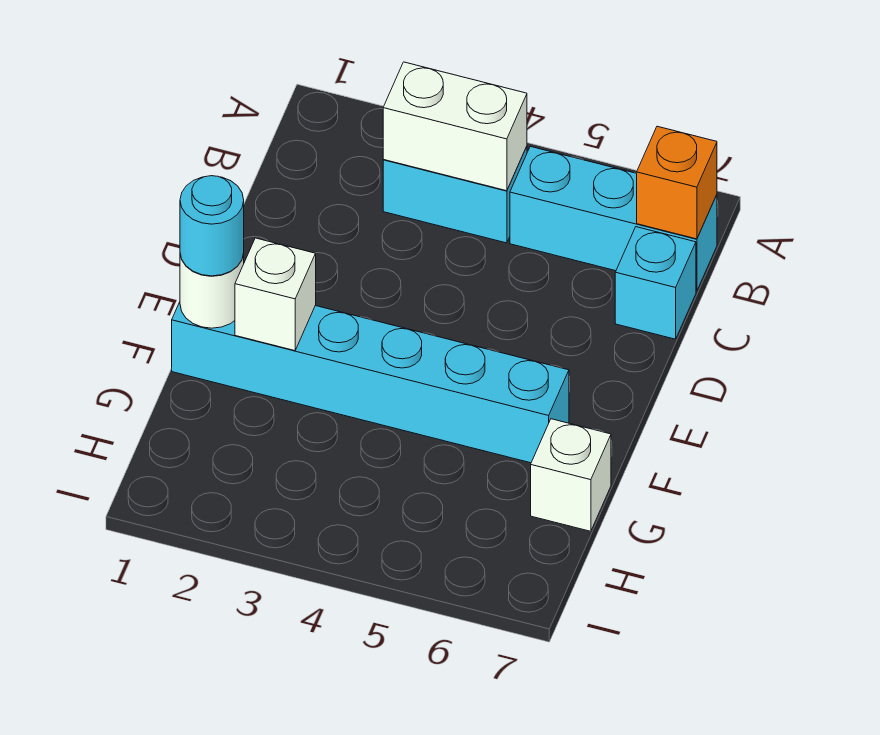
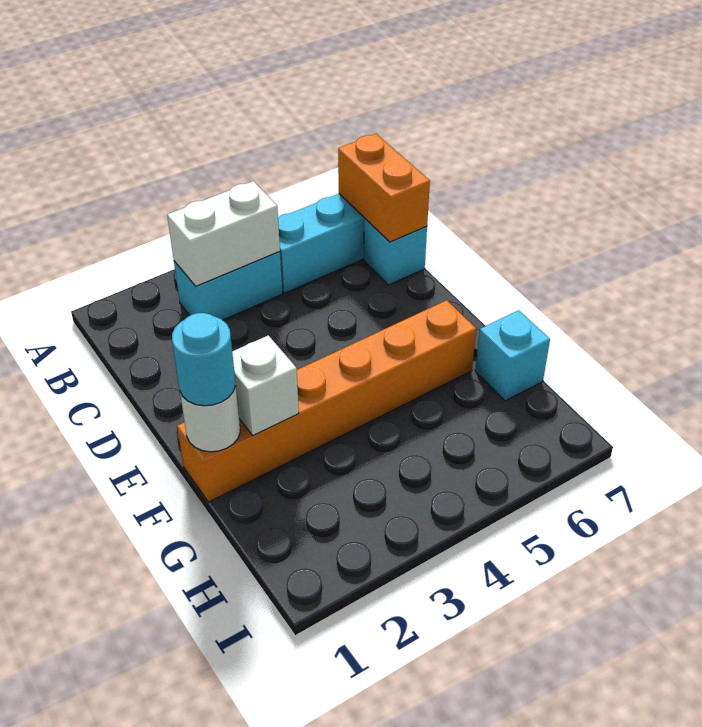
orange 1x1 brick [637,126,717,239] -> orange 1x2 brick [338,134,430,242]
cyan 1x6 brick [172,302,569,463] -> orange 1x6 brick [177,300,476,502]
white 1x1 brick [531,419,611,531] -> cyan 1x1 brick [475,310,550,401]

